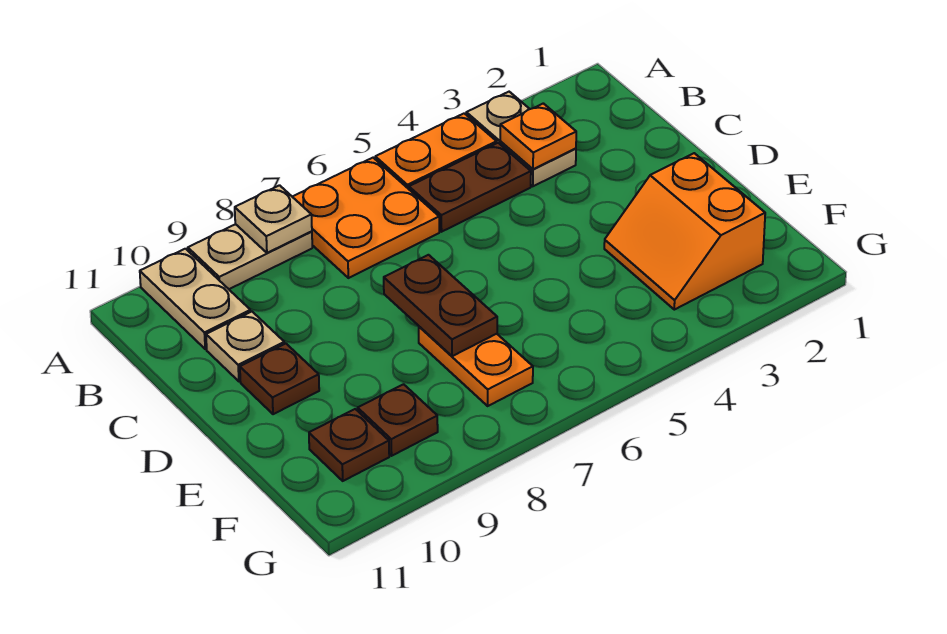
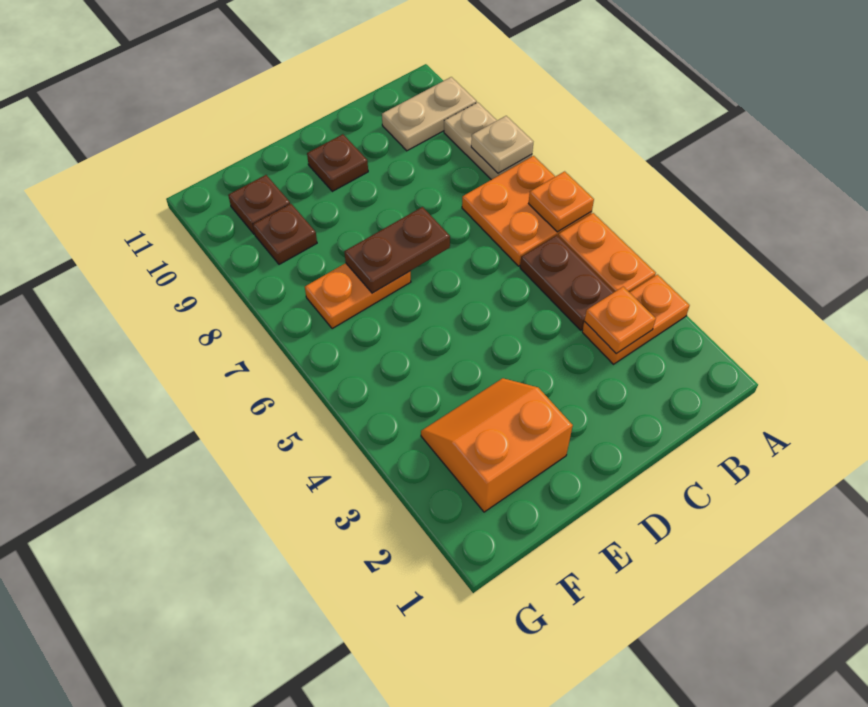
tan 1x2 plate [466,92,576,186] -> orange 1x2 plate [582,275,690,364]
none -> orange 1x1 plate [529,171,594,232]
tan 1x1 plate [206,312,284,381] -> none

